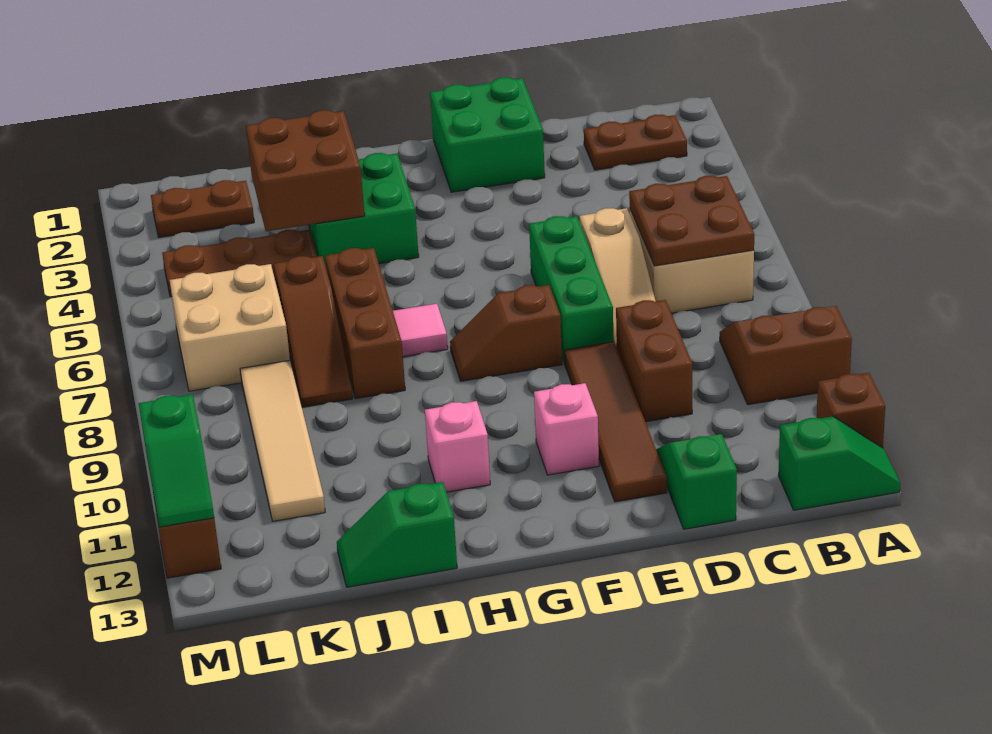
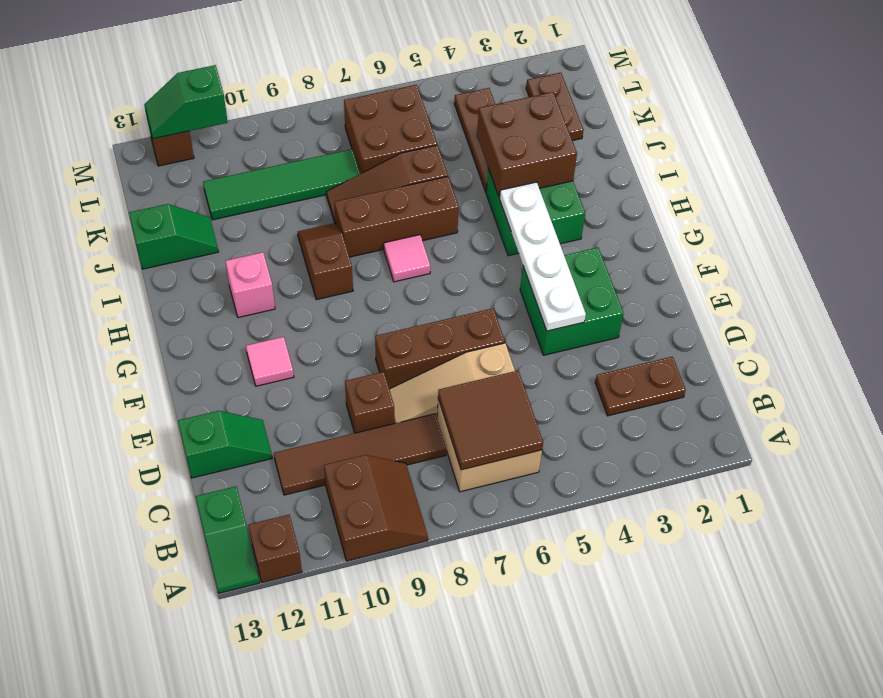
brown 1x2 plate [584,115,687,170] -> brown 1x2 plate turned to [595,357,686,416]
brown 2x2 plate [629,176,754,266] -> brown 2x2 tile [438,370,543,470]
brown 1x2 brick [616,300,692,422] -> brown 1x1 brick [345,372,395,433]
green 2x2 brick [430,77,545,192] -> green 2x2 brick moved to [520,248,624,355]
none -> white 1x4 plate [500,182,586,331]
green 1x3 brick [529,216,614,364] -> brown 1x3 brick [375,308,505,389]
brown 1x4 tile [565,342,667,502] -> brown 1x4 tile moved to [274,414,446,495]
brown 1x2 slope [450,285,562,381] -> brown 1x2 slope moved to [298,223,353,300]
pink 1x1 brick [534,383,599,475] -> pink 1x1 tile [246,337,294,386]
green 1x2 slope [337,482,457,587] -> green 1x2 slope turned to [129,204,218,269]
tan 2x2 brick [170,264,290,391] -> brown 2x2 brick [344,85,437,174]
tan 1x4 tile [240,360,325,521] -> green 1x4 tile [203,149,360,220]

